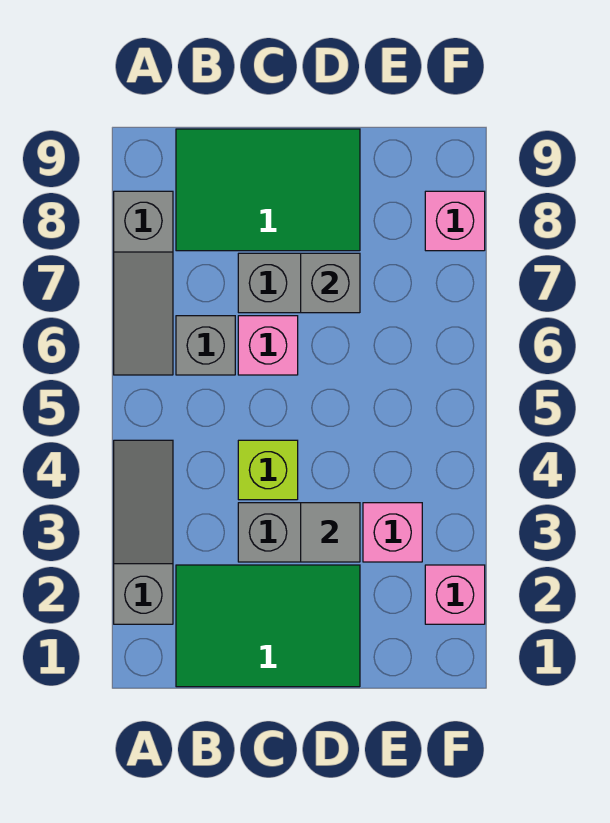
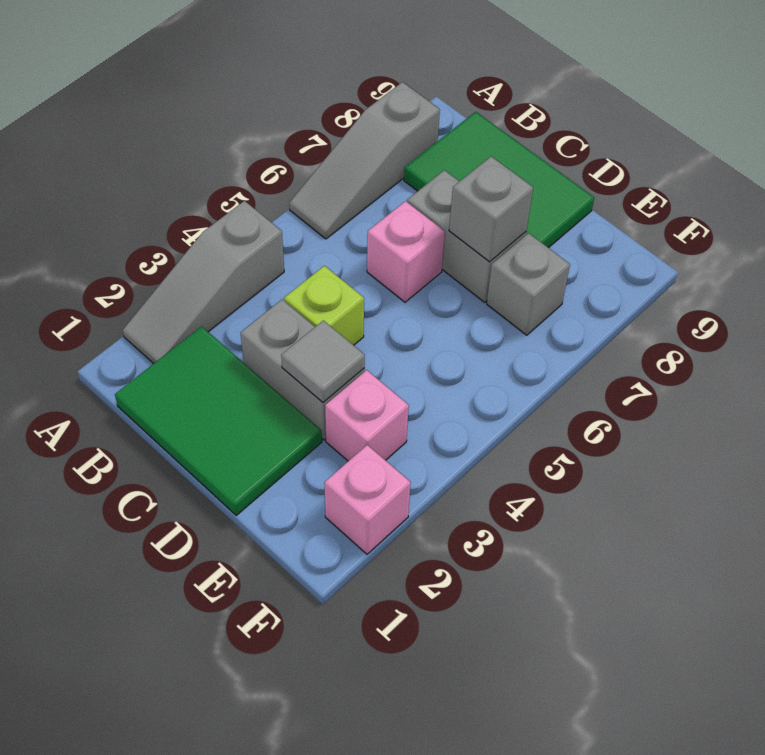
grey 1x3 slope [114,440,173,624] -> grey 1x3 slope turned to [123,201,284,364]
grey 1x1 brick [176,316,235,375] -> grey 1x1 brick moved to [487,233,570,335]
pink 1x1 brick [425,191,485,251] -> none

